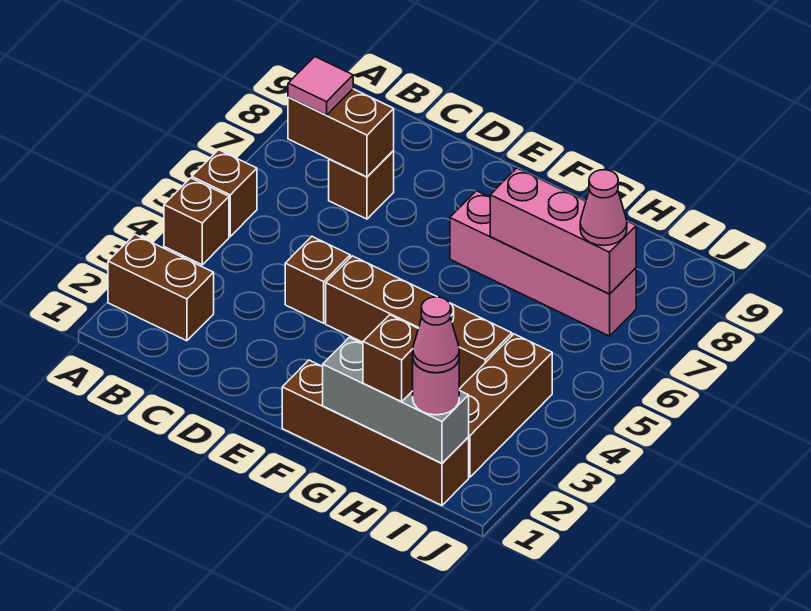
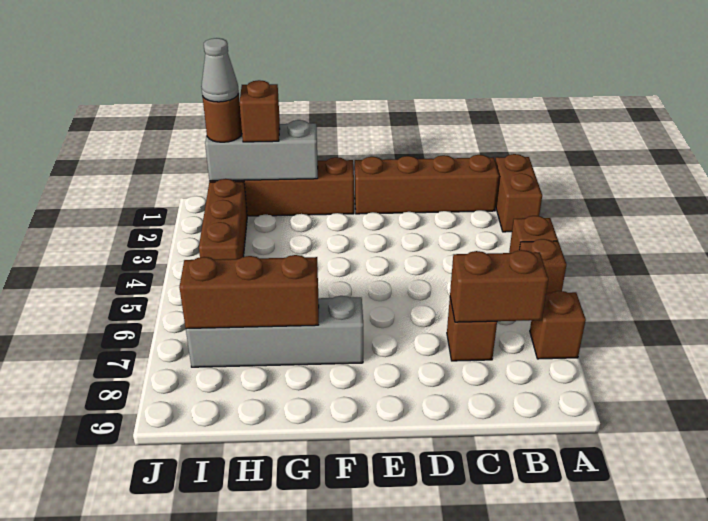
brown 1x2 brick [108,234,214,341] -> brown 1x2 brick turned to [495,154,542,232]
pink 1x1 tile [288,57,353,115] -> none
brown 1x1 brick [285,237,350,323] -> brown 1x1 brick moved to [530,291,586,359]
brown 1x4 brick [326,256,512,389] -> brown 1x4 brick moved to [355,155,499,214]
pink 1x4 brick [450,191,636,336] -> grey 1x4 brick [186,296,363,367]
pink 1x3 brick [490,168,636,294] -> brown 1x3 brick [179,255,319,329]
pink 1x1 round brick [413,360,459,415] -> brown 1x1 round brick [203,94,242,142]
pink 1x1 cone [413,297,459,373] -> grey 1x1 cone [201,38,239,102]
pink 1x1 cone [580,170,627,246] -> none

